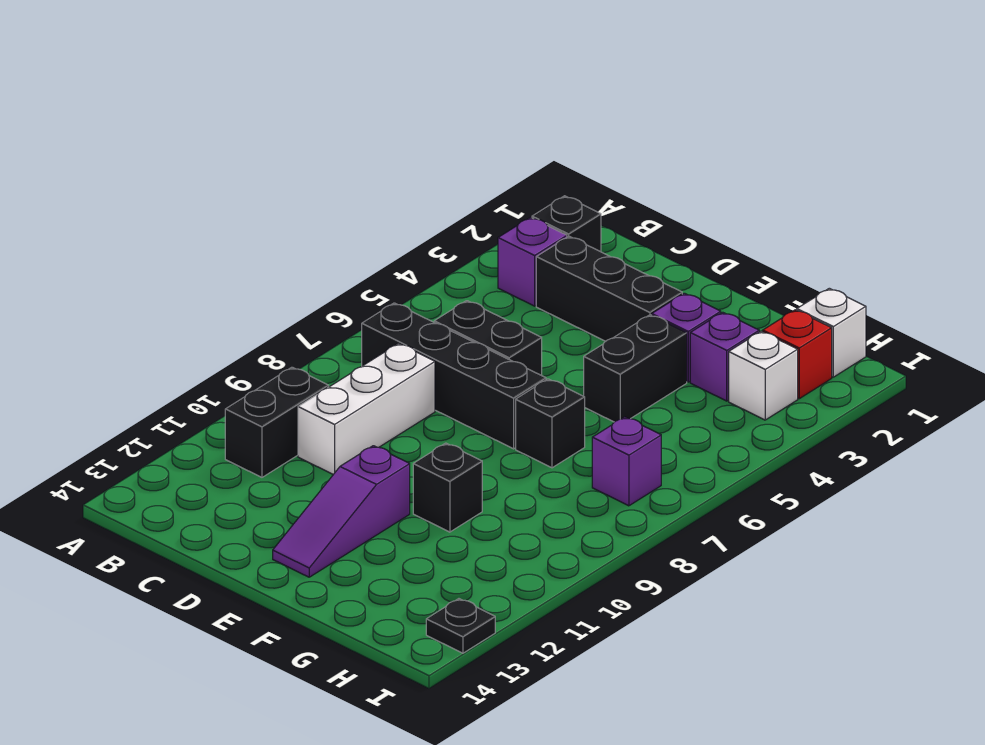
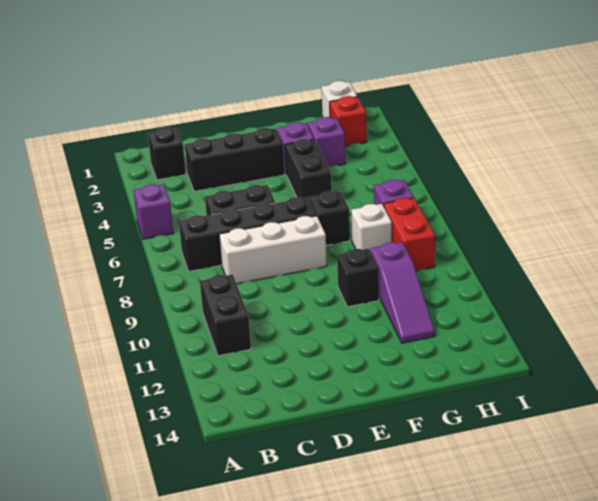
purple 1x1 brick [498,217,567,306] -> purple 1x1 brick moved to [133,184,173,239]
white 1x3 brick [298,343,435,474] -> white 1x3 brick turned to [219,216,327,284]
purple 1x3 slope [273,446,410,577] -> purple 1x3 slope moved to [371,242,435,343]
white 1x1 brick [729,331,798,420] -> white 1x1 brick moved to [351,204,392,251]
none -> red 1x2 brick [384,198,435,271]
black 1x1 plate [426,599,495,653] -> none

